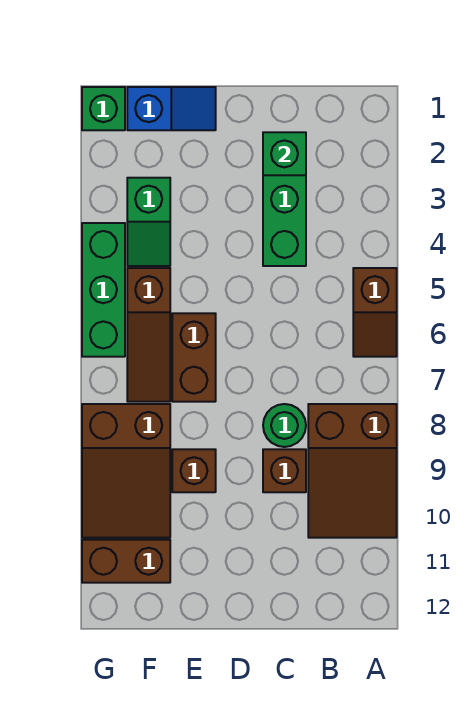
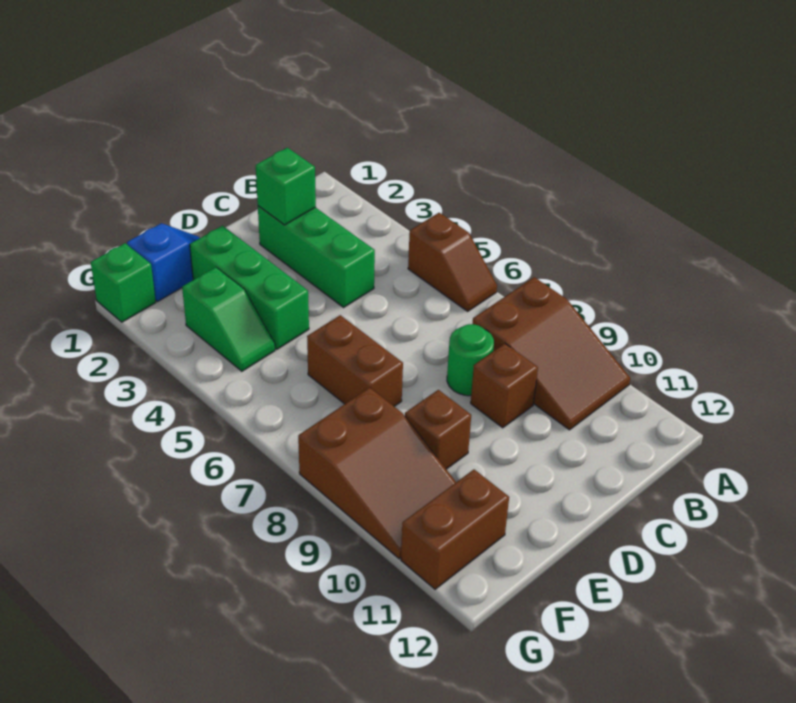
brown 1x3 slope [127,268,170,402] -> none
green 1x3 brick [82,223,125,357] -> green 1x3 brick moved to [190,226,309,349]

